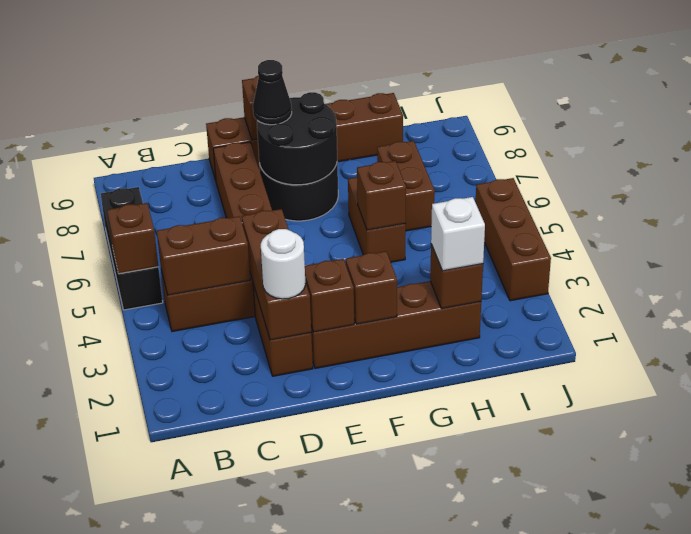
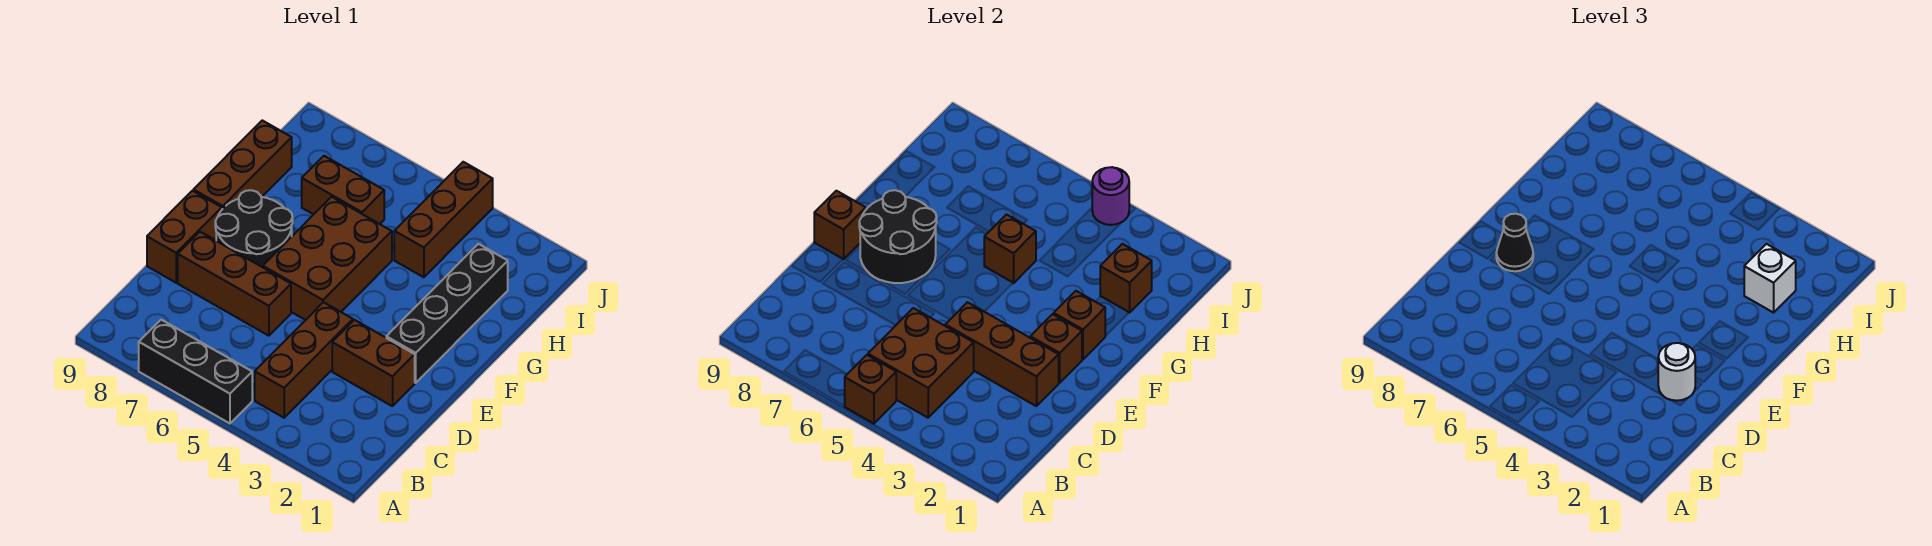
brown 1x2 brick [157,216,250,295] -> brown 2x2 brick [868,308,974,418]
brown 1x4 brick [311,281,481,368] -> black 1x4 brick [386,244,508,383]
brown 1x2 brick [348,177,406,262] -> brown 2x3 brick [263,197,392,320]
brown 1x3 brick [476,178,551,301] -> brown 1x3 brick turned to [394,162,493,277]
none -> purple 1x1 round brick [1092,167,1129,225]

